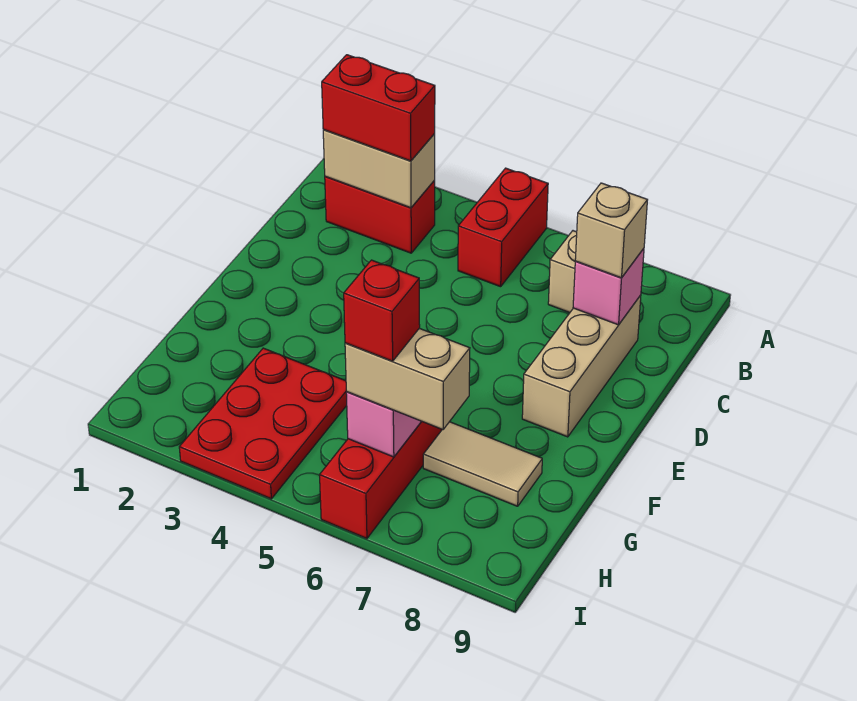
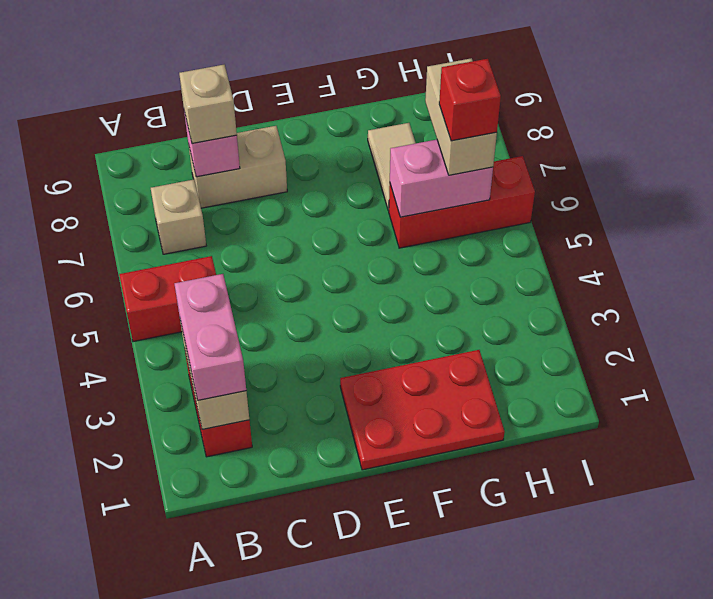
red 1x2 brick [322,55,435,161] -> pink 1x2 brick [175,274,246,400]
tan 1x3 brick [522,295,641,437] -> tan 1x2 brick [189,126,287,208]
red 2x3 plate [179,348,347,499] -> red 2x3 plate moved to [340,350,505,470]

